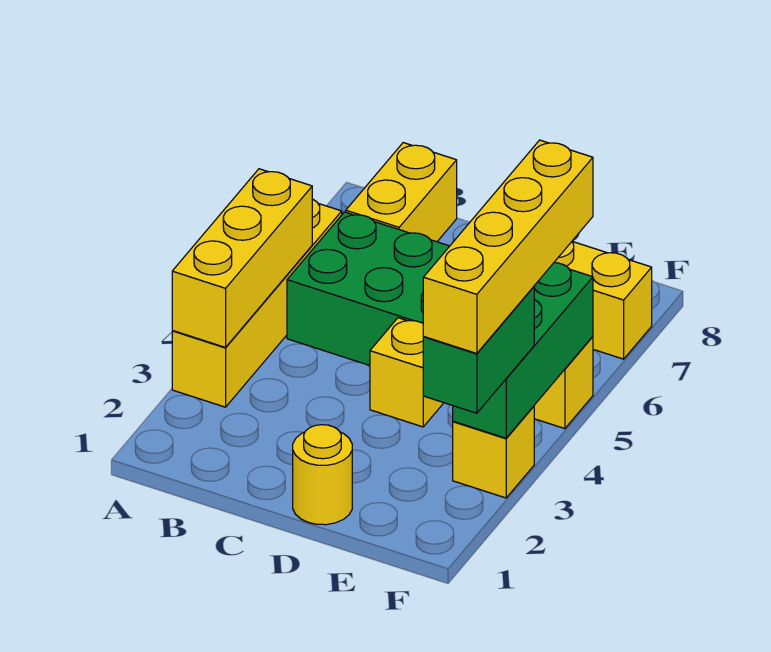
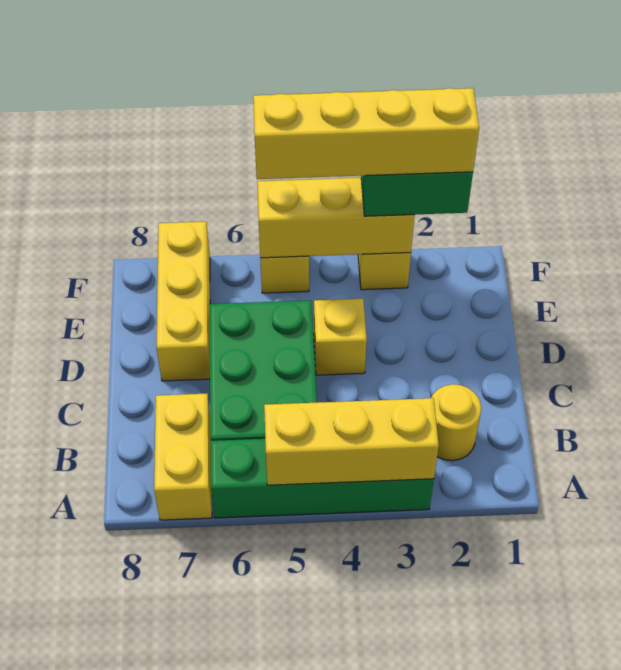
yellow 1x4 brick [172,199,342,407] -> green 1x4 brick [211,439,434,518]
yellow 1x2 brick [346,143,457,242] -> yellow 1x2 brick turned to [154,394,212,520]
yellow 1x1 round brick [293,425,352,525] -> yellow 1x1 round brick moved to [431,384,481,461]
green 1x3 brick [453,263,593,438] -> yellow 1x3 brick [257,178,415,258]

